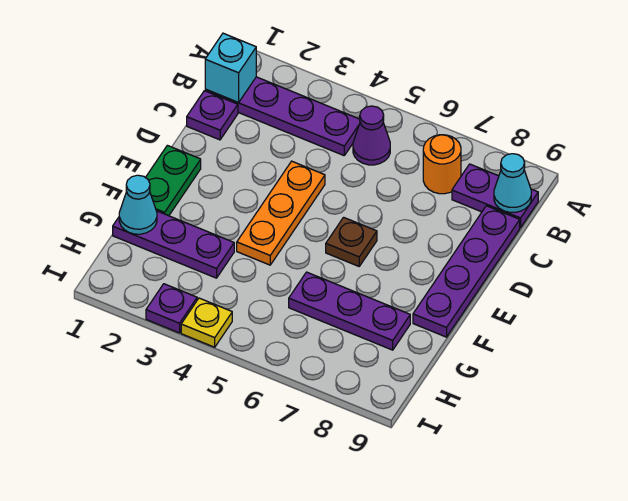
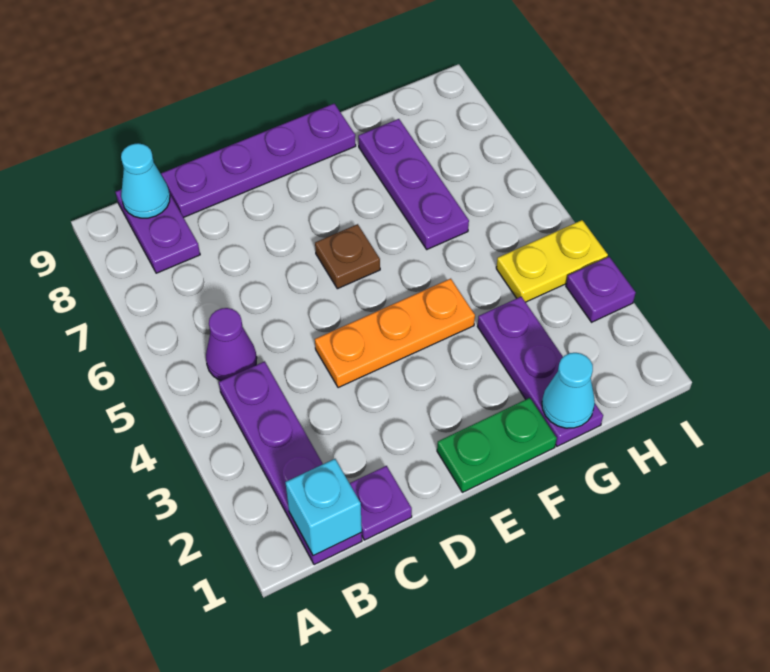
orange 1x1 round brick [423,135,461,194] -> none
yellow 1x1 plate [181,298,232,347] -> yellow 1x2 plate [496,220,608,302]

